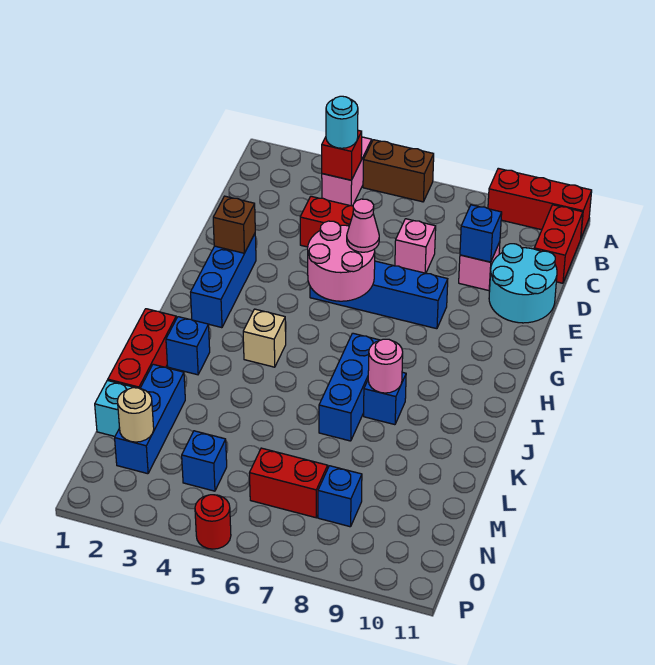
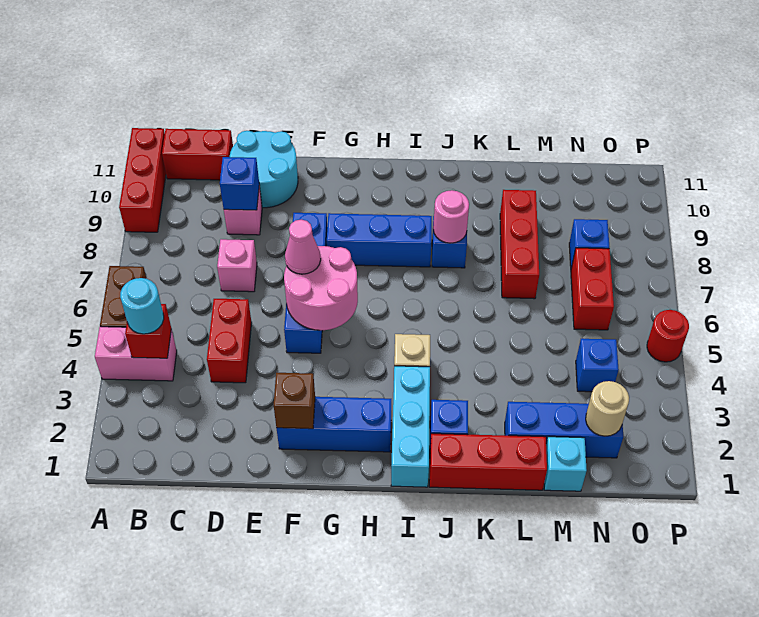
none -> cyan 1x3 brick [391,366,430,487]
blue 1x3 brick [319,333,380,441] -> blue 1x3 brick moved to [327,213,432,267]
none -> red 1x3 brick [500,190,539,299]

